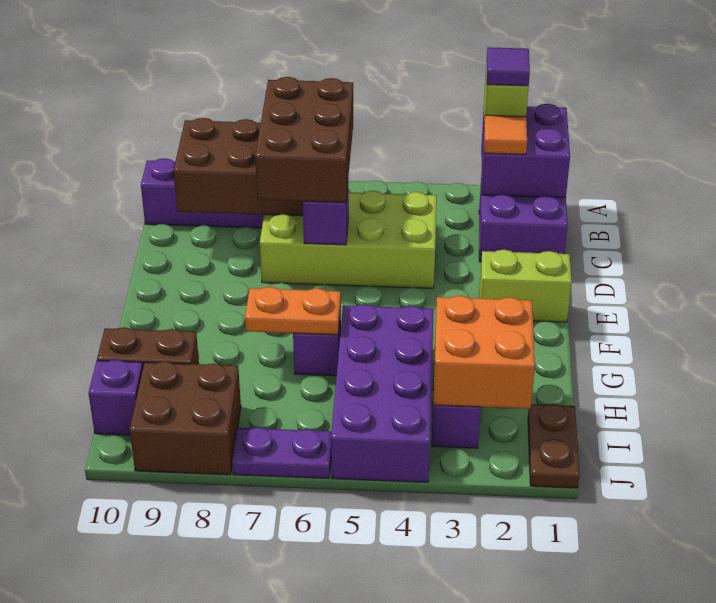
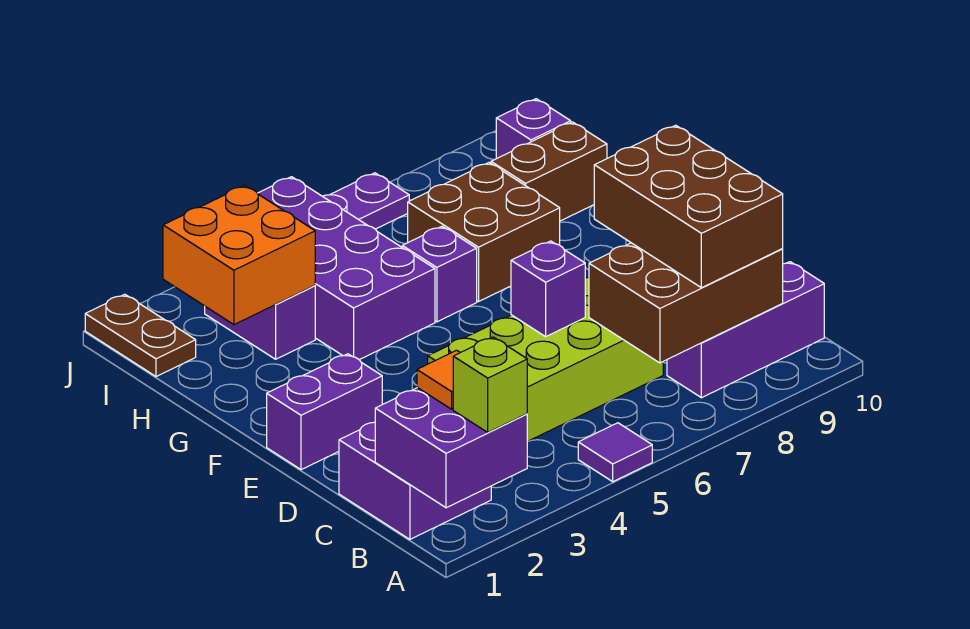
purple 1x1 tile [487,47,530,86] -> purple 1x1 tile moved to [578,423,652,482]
brown 2x3 brick [255,77,353,203] -> brown 2x3 brick moved to [594,125,783,288]
lime 1x2 brick [480,250,572,322] -> purple 1x2 brick [267,354,382,470]
orange 1x2 plate [245,287,341,335] -> none
brown 2x2 brick [130,362,241,475] -> brown 2x2 brick moved to [408,163,560,302]

